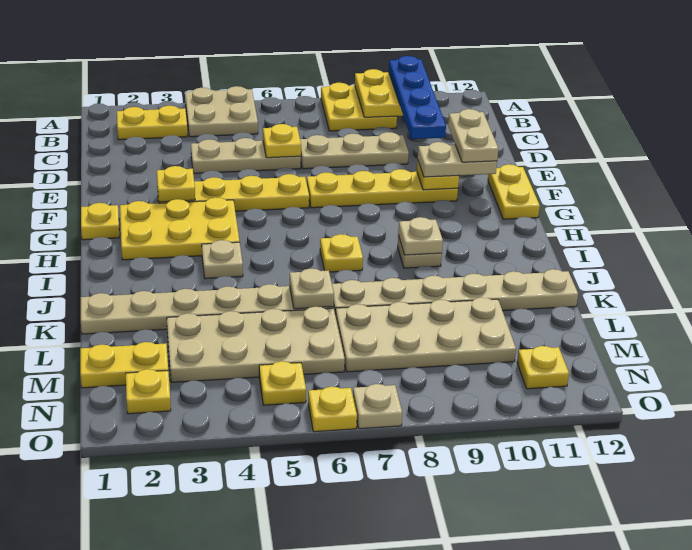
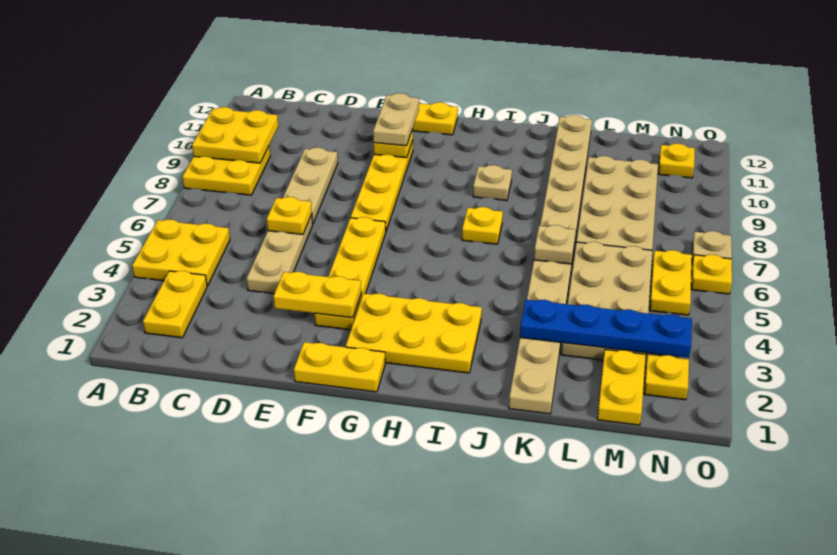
tan 2x2 plate [185,86,258,137] -> yellow 2x2 plate [132,219,230,286]
blue 1x4 plate [389,56,446,139] -> blue 1x4 plate moved to [520,300,692,358]
tan 1x2 plate [448,109,498,162] -> none
yellow 1x1 plate [157,166,195,202] -> yellow 1x2 plate [273,272,361,318]
yellow 1x1 plate [81,203,119,240] -> yellow 1x2 plate [294,342,385,392]
yellow 2x3 plate [120,197,240,260] -> yellow 2x3 plate turned to [346,293,482,373]
tan 1x1 plate [202,240,243,279] -> none
tan 1x1 plate [398,217,443,255] -> none
yellow 1x1 plate [259,361,306,405] -> yellow 1x2 plate [650,250,692,315]

